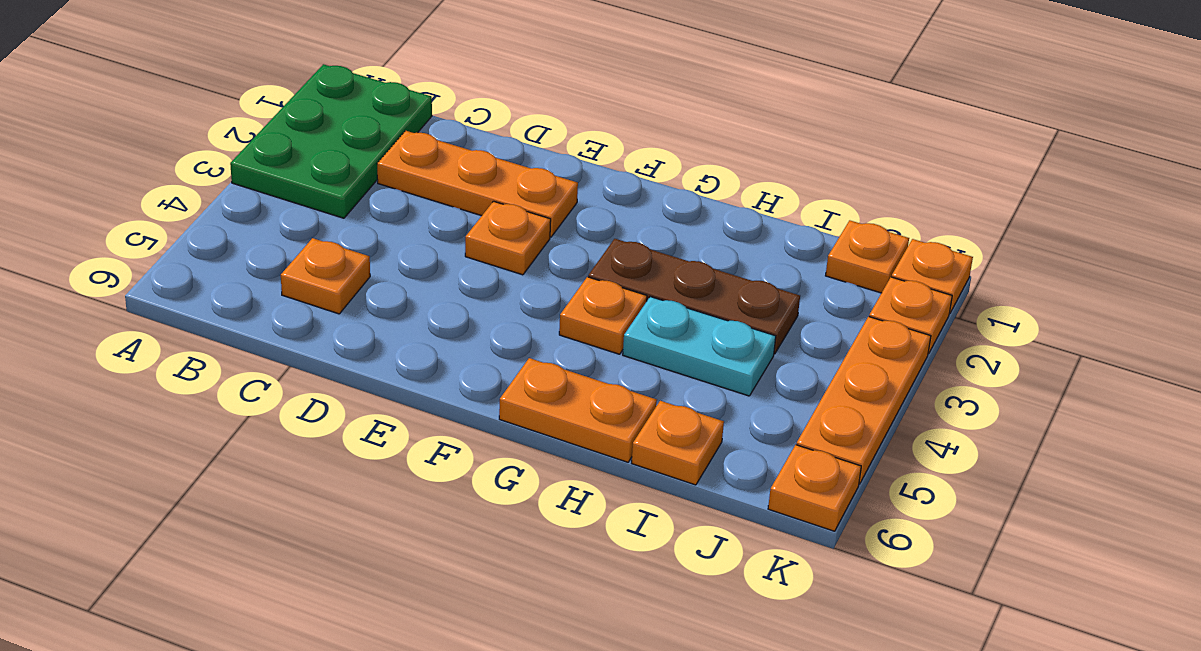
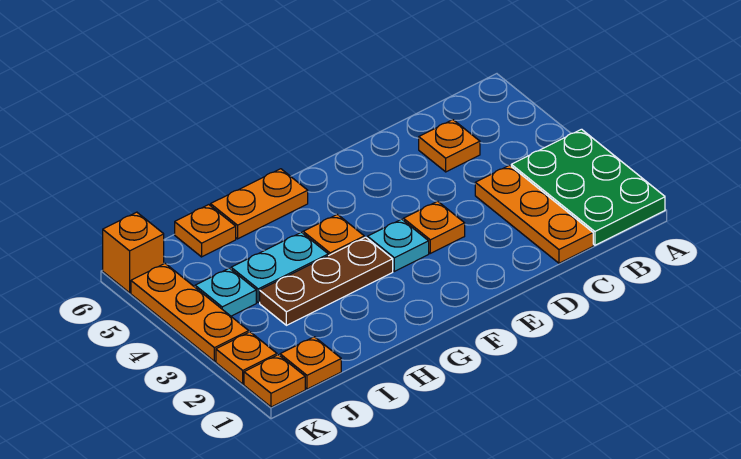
orange 1x3 plate [377,131,578,237] -> orange 1x3 plate turned to [475,165,593,263]
none -> cyan 1x1 plate [367,219,429,271]
none -> cyan 1x1 plate [195,268,256,316]
orange 1x1 plate [768,445,861,531] -> orange 1x1 brick [103,212,164,293]

